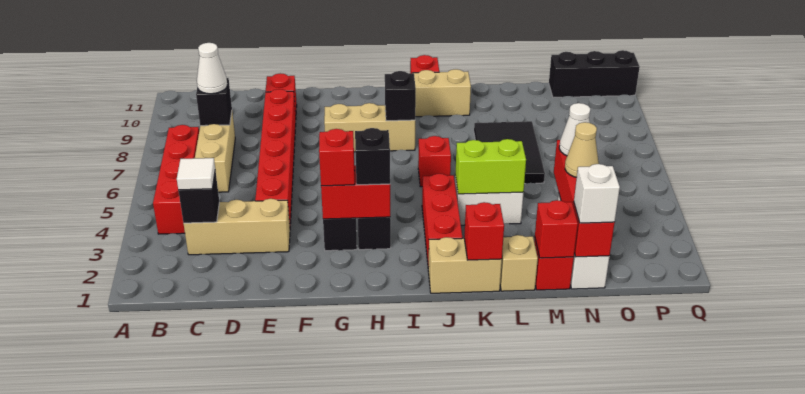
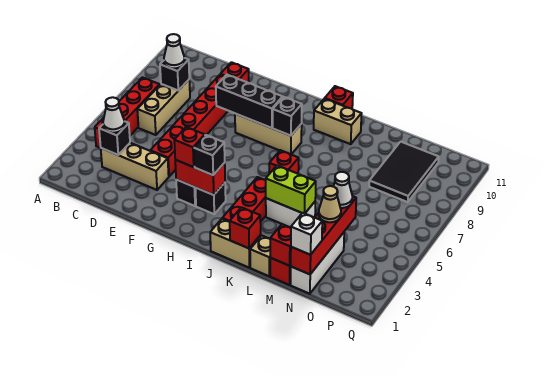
white 1x1 tile [177,158,215,190] -> white 1x1 cone [103,97,125,133]
black 2x3 tile [474,121,545,184] -> black 2x3 tile moved to [369,142,439,202]
black 1x3 brick [549,50,640,98] -> black 1x3 brick moved to [216,75,283,128]

